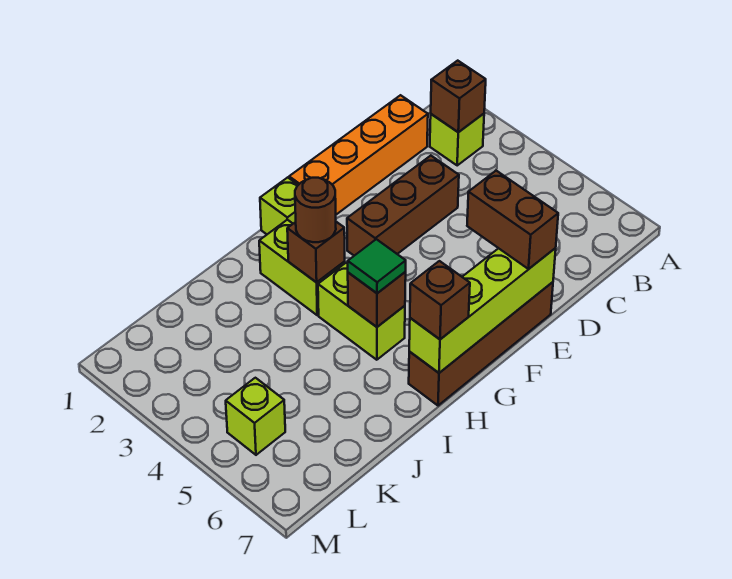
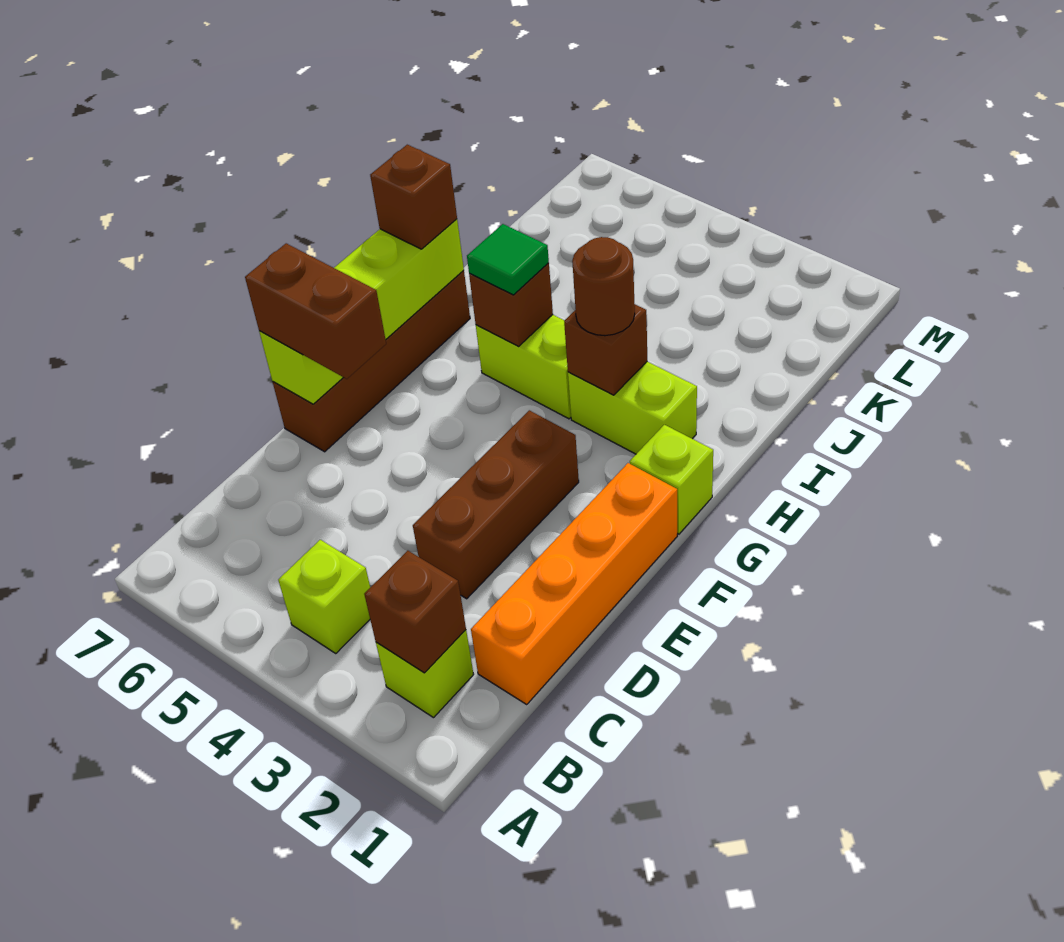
lime 1x1 brick [226,378,285,455] -> lime 1x1 brick moved to [278,540,370,653]

